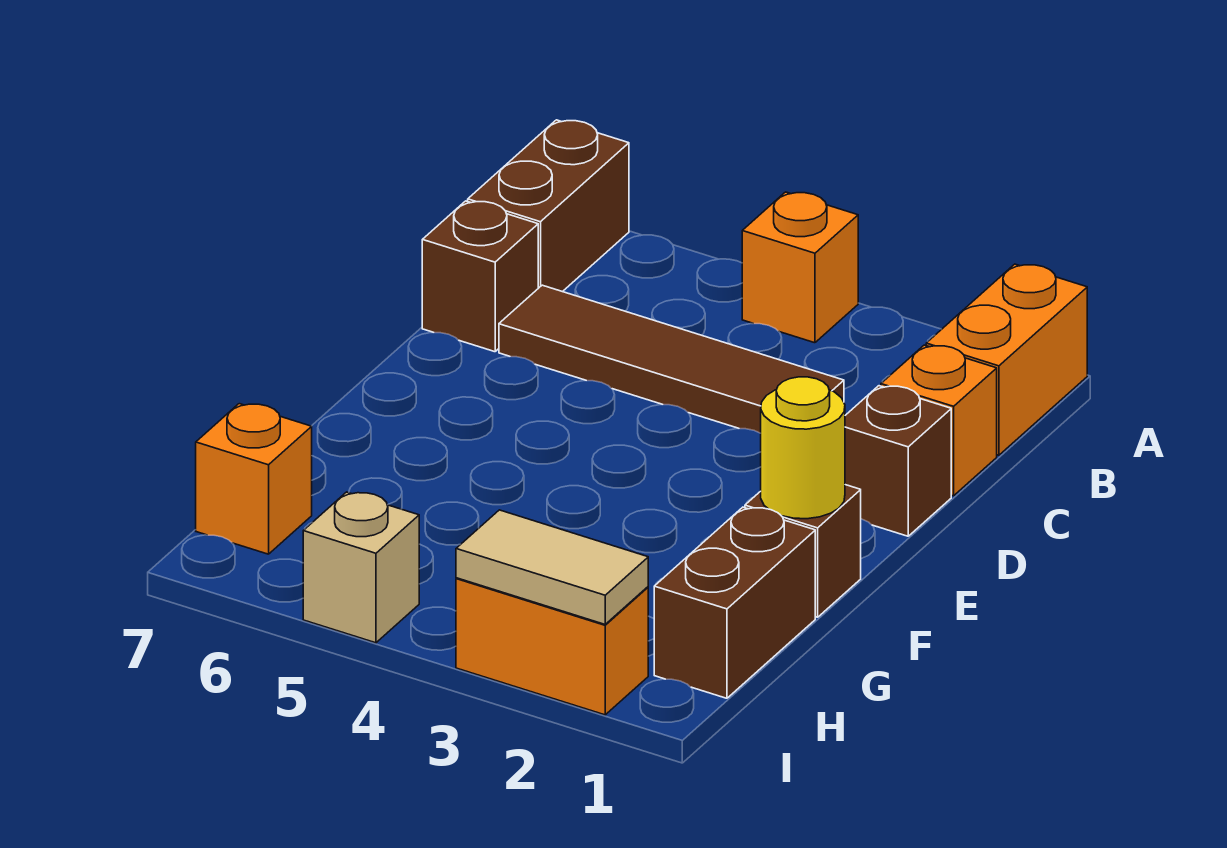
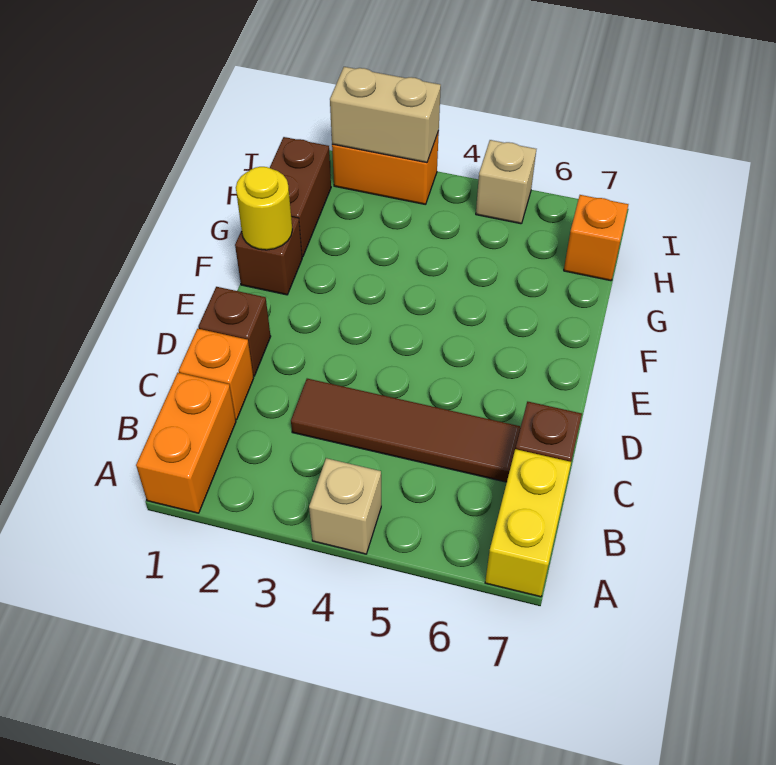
orange 1x1 brick [742,192,858,343] -> tan 1x1 brick [309,458,381,554]
brown 1x2 brick [468,120,629,292] -> yellow 1x2 brick [485,449,571,597]
tan 1x2 tile [456,510,648,624] -> tan 1x2 brick [330,67,441,163]

